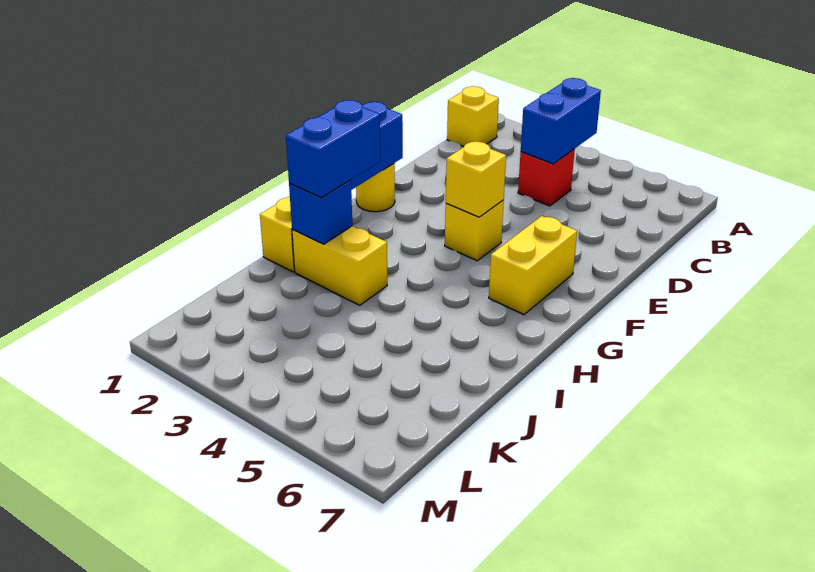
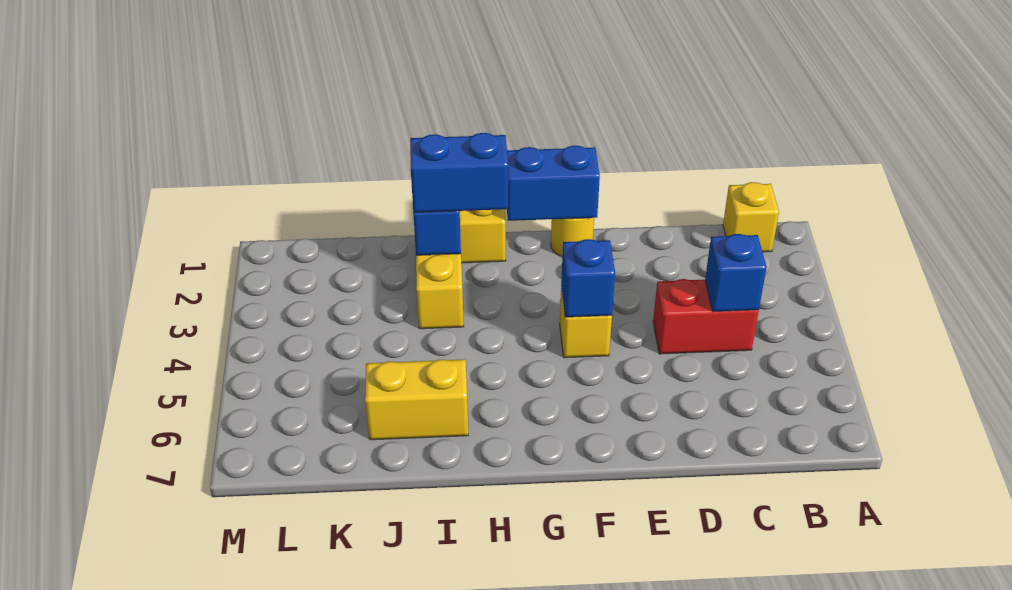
blue 1x2 brick [521,78,601,164] -> blue 1x1 brick [705,234,766,312]
red 1x1 brick [518,149,575,206] -> red 1x2 brick [653,279,759,354]
yellow 1x1 brick [446,142,506,217] -> blue 1x1 brick [561,239,615,317]
yellow 1x2 brick [489,216,577,315] -> yellow 1x2 brick moved to [365,359,468,440]

